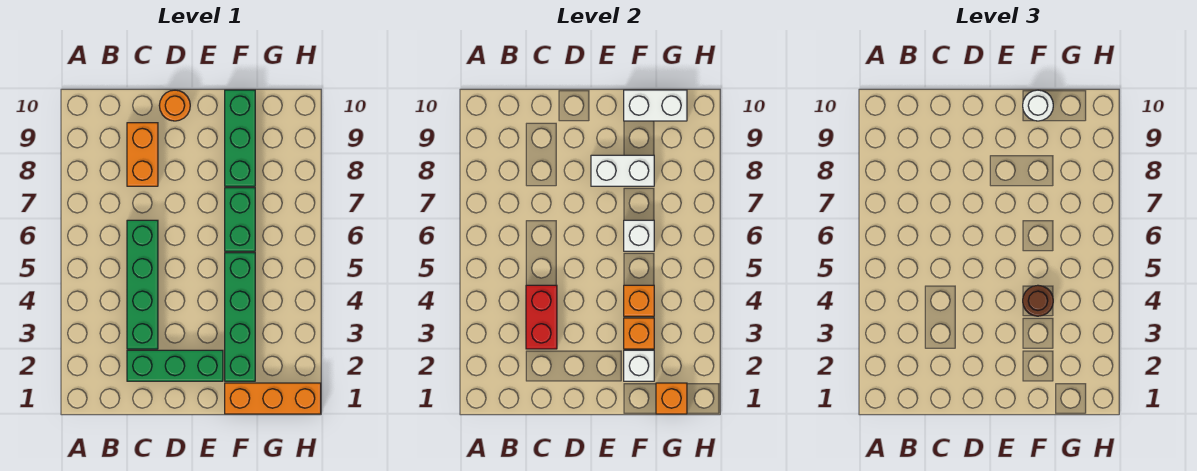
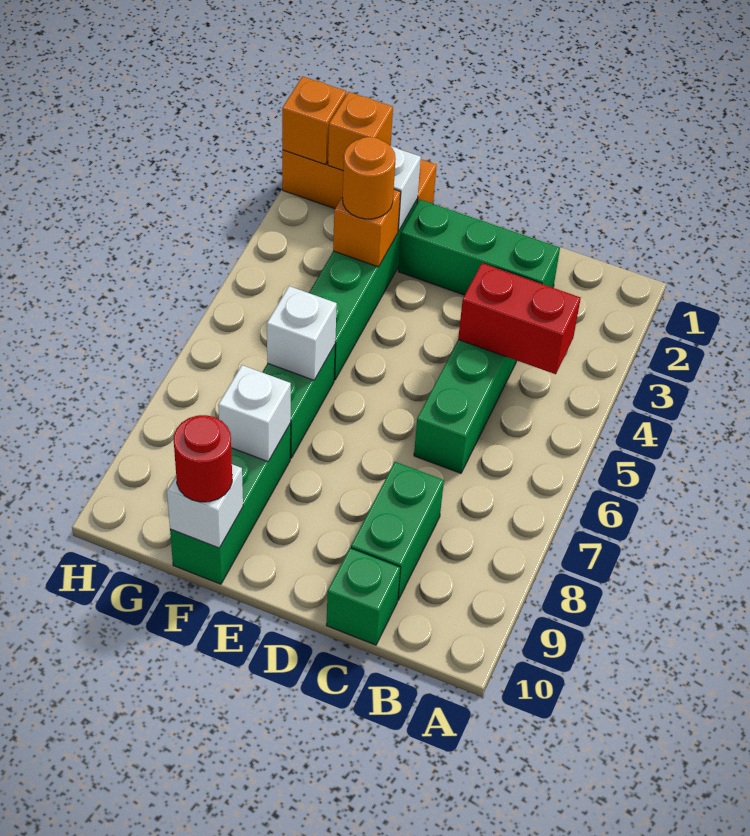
red 1x2 brick [526,285,557,349] -> red 1x2 brick turned to [458,263,581,374]
orange 1x2 brick [127,123,158,186] -> green 1x2 brick [351,462,444,600]
none -> green 1x1 brick [326,548,400,645]
orange 1x1 round brick [159,90,190,121] -> orange 1x1 round brick moved to [343,137,395,219]
white 1x2 brick [591,155,654,186] -> white 1x1 brick [218,365,291,461]
orange 1x1 brick [624,285,654,316] -> orange 1x1 brick moved to [282,76,346,164]
brown 1x1 round brick [1023,285,1053,316] -> none
white 1x2 brick [624,90,687,121] -> white 1x1 brick [167,464,243,548]
white 1x1 round brick [1023,90,1053,121] -> red 1x1 round brick [174,415,232,502]

